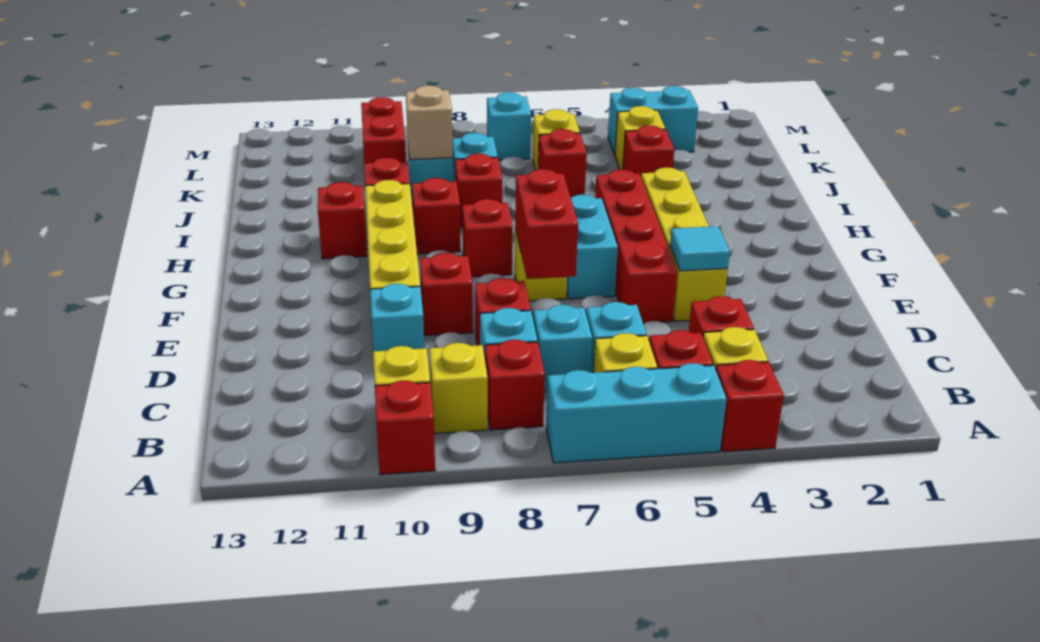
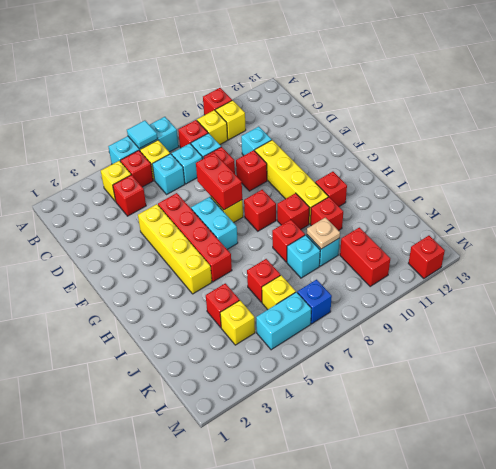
red 1x1 brick [716,360,784,452] -> red 1x1 brick moved to [408,236,445,279]
cyan 1x1 tile [670,226,730,271] -> cyan 1x1 tile moved to [127,121,158,149]
tan 1x1 brick [406,85,453,160] -> tan 1x1 plate [307,217,340,249]
cyan 1x2 brick [608,86,698,155] -> cyan 1x2 brick moved to [256,292,311,350]
cyan 1x1 brick [487,92,531,160] -> blue 1x1 brick [297,280,332,324]

